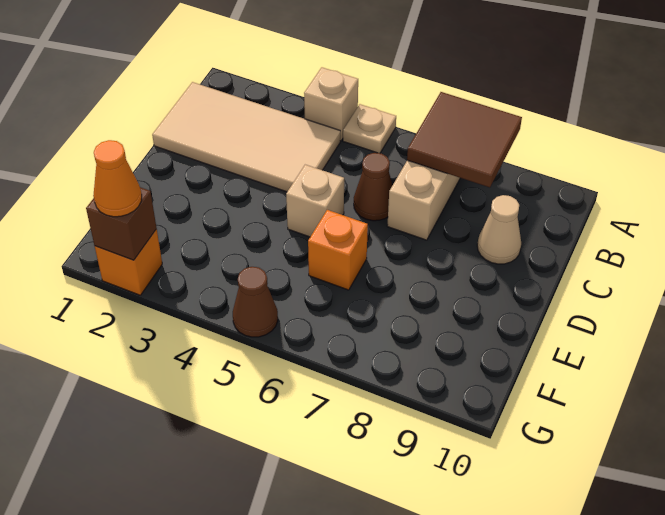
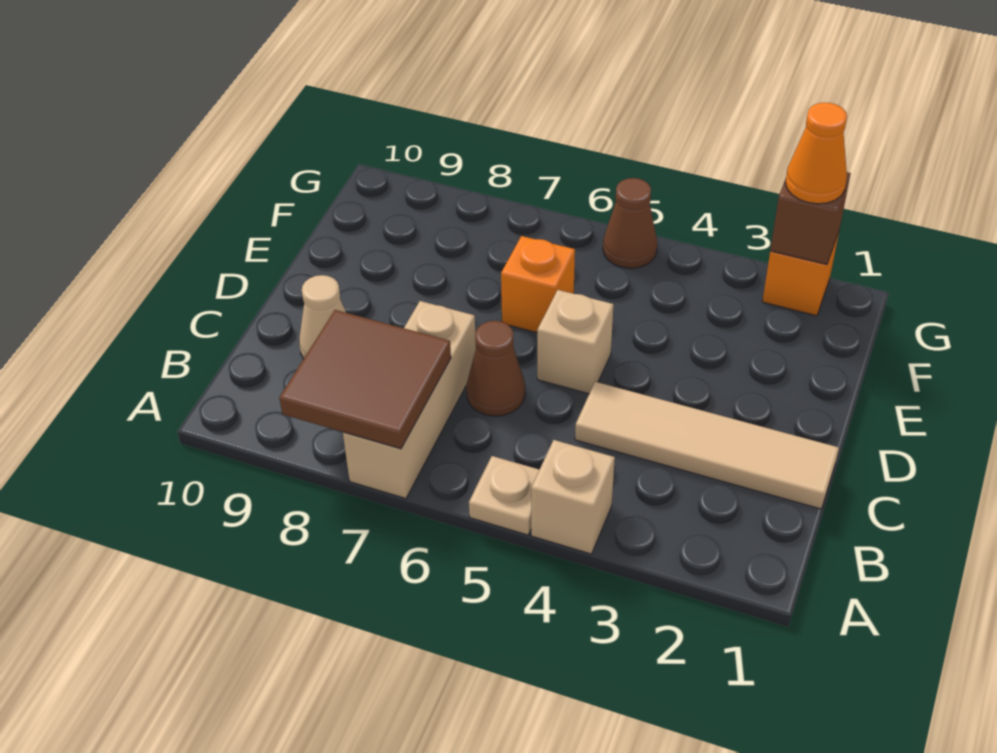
tan 2x4 tile [152,82,340,192] -> tan 1x4 tile [575,382,839,509]

